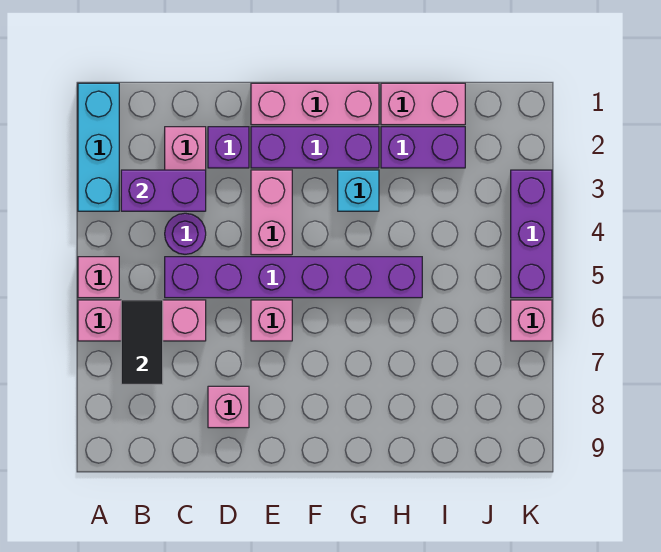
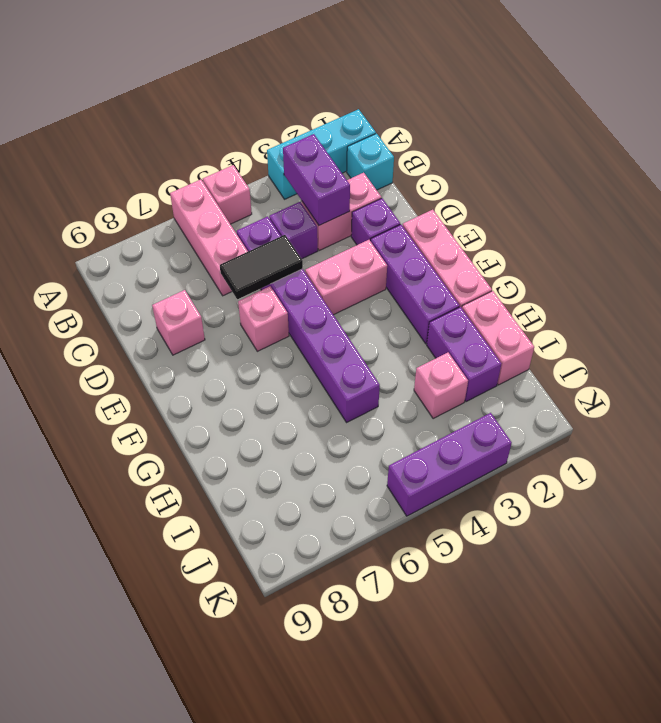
black 1x2 tile [121,300,163,384] -> black 1x2 tile moved to [220,235,303,299]
purple 1x1 round brick [165,213,206,254] -> purple 1x1 brick [269,202,318,259]
cyan 1x1 brick [338,170,379,211] -> cyan 1x1 brick moved to [347,133,394,190]
pink 1x1 brick [511,300,552,341] -> pink 1x1 brick moved to [414,353,468,419]

